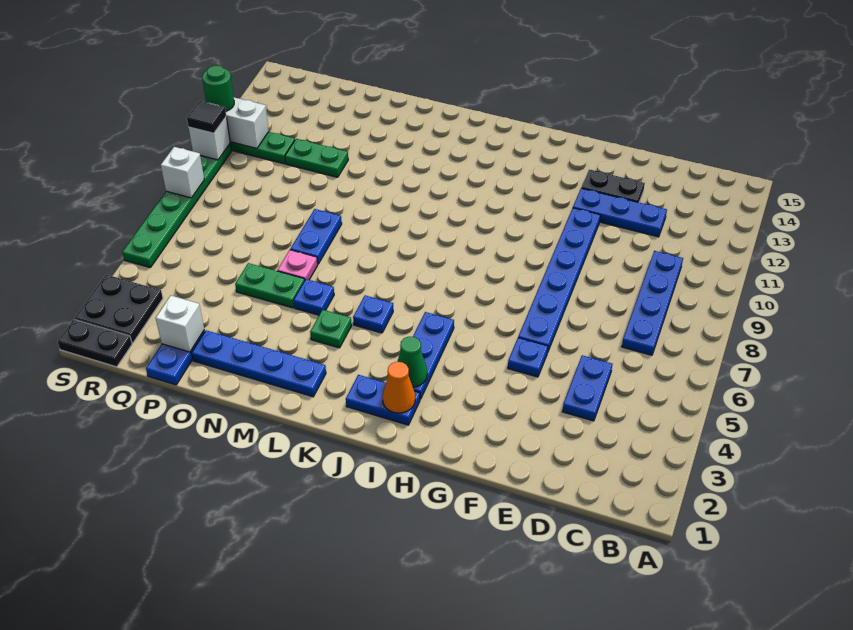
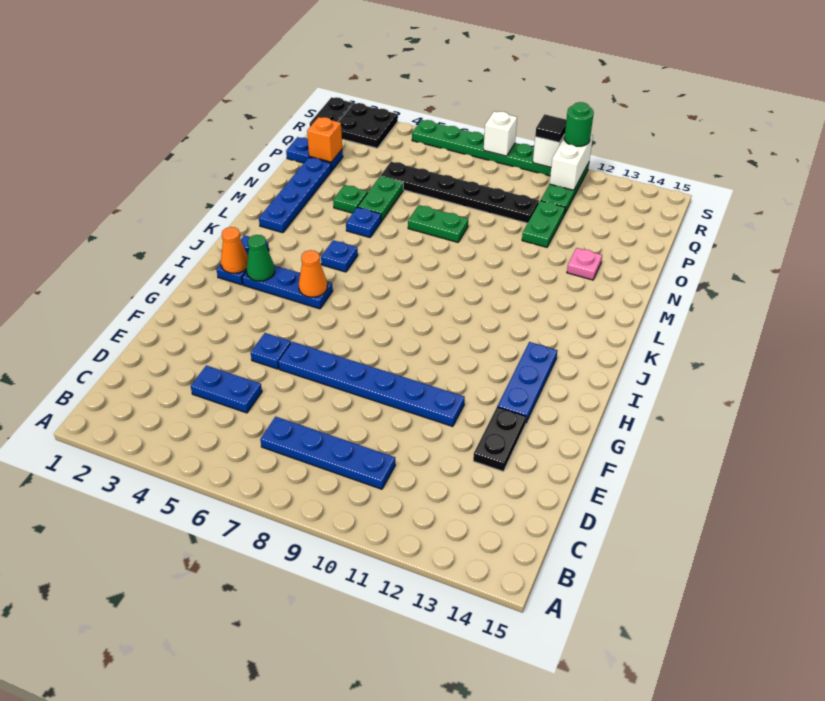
blue 1x3 plate [573,188,667,237] -> blue 1x3 plate moved to [497,342,557,422]
none -> orange 1x1 cone [299,250,327,297]
green 1x1 plate [310,310,352,348] -> green 1x1 plate moved to [333,185,368,213]
pink 1x1 plate [277,250,318,280] -> pink 1x1 plate moved to [567,248,602,280]
blue 1x2 plate [290,209,342,264] -> green 1x2 plate [408,205,468,242]
white 1x1 brick [156,296,204,352] -> orange 1x1 brick [307,117,342,162]
none -> black 1x6 plate [381,162,539,223]

